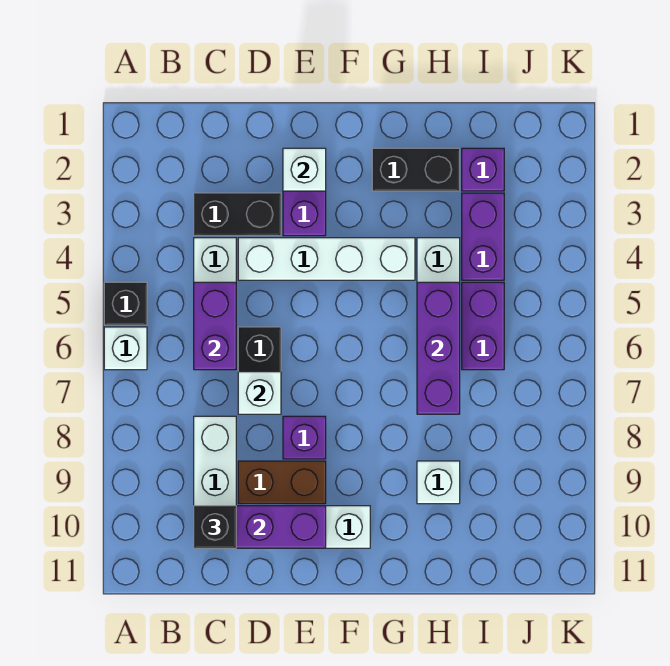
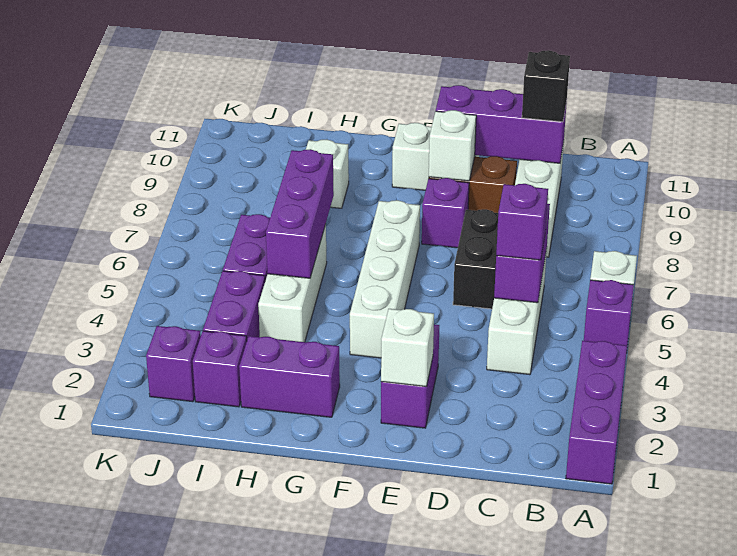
none -> purple 1x3 brick [566,341,627,484]
black 1x1 brick [104,282,147,325] -> purple 1x1 brick [584,280,634,353]
black 1x2 brick [194,193,281,236] -> none
none -> purple 1x1 brick [496,184,548,260]
white 1x4 brick [238,238,415,280] -> white 1x4 brick turned to [350,200,420,358]
white 1x1 brick [238,372,281,414] -> white 1x1 brick moved to [429,110,476,181]
black 1x2 brick [372,148,460,191] -> purple 1x2 brick [239,336,340,417]
none -> purple 1x1 brick [146,326,201,402]

